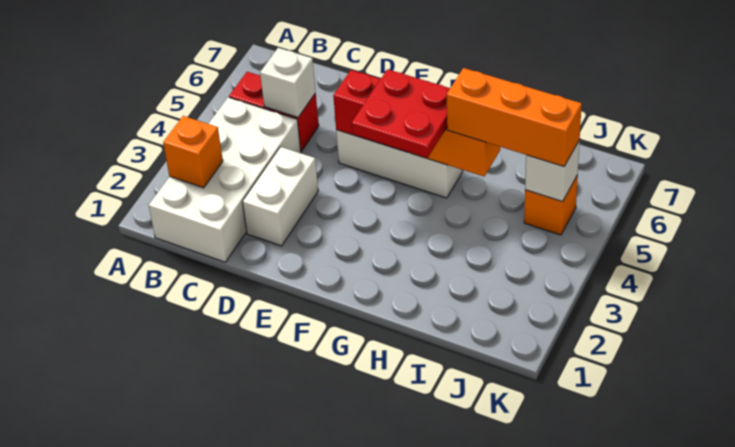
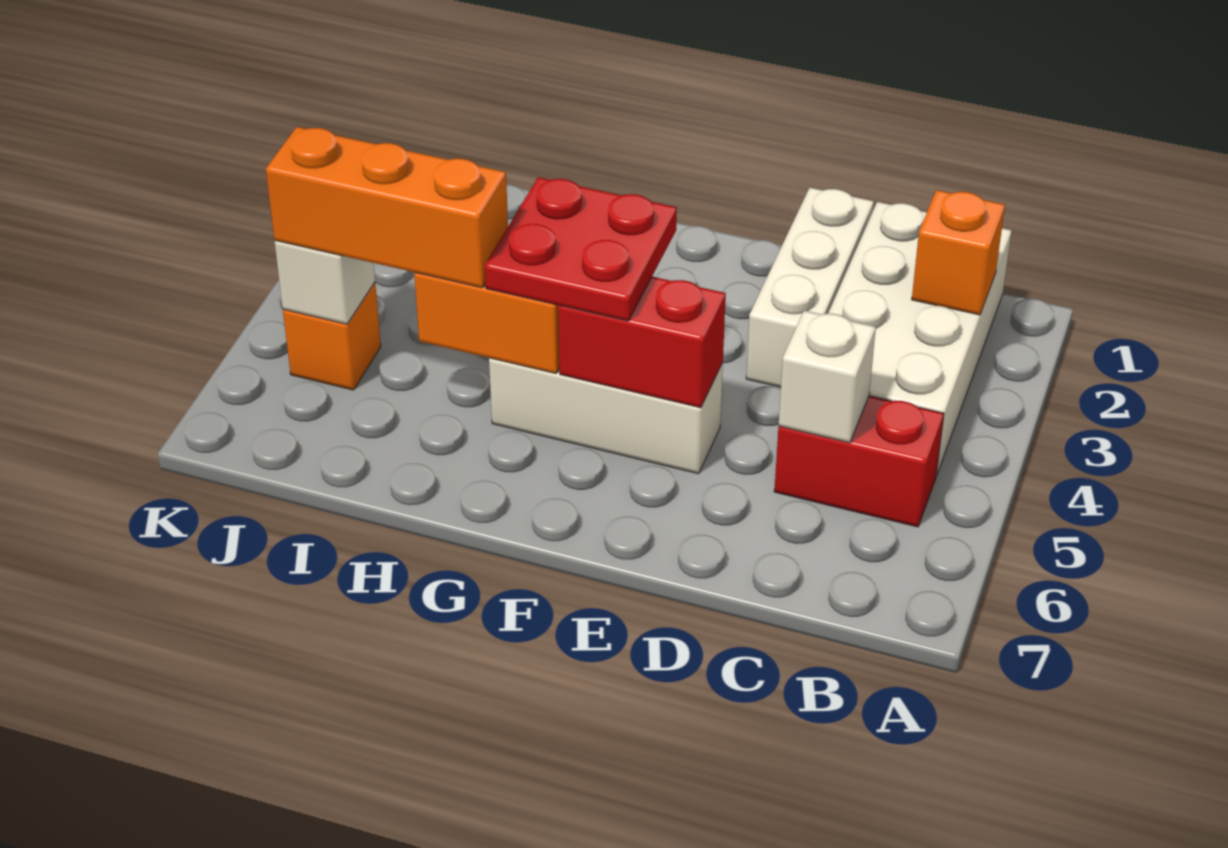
white 1x2 brick [242,147,318,246] -> white 1x3 brick [746,188,874,387]

